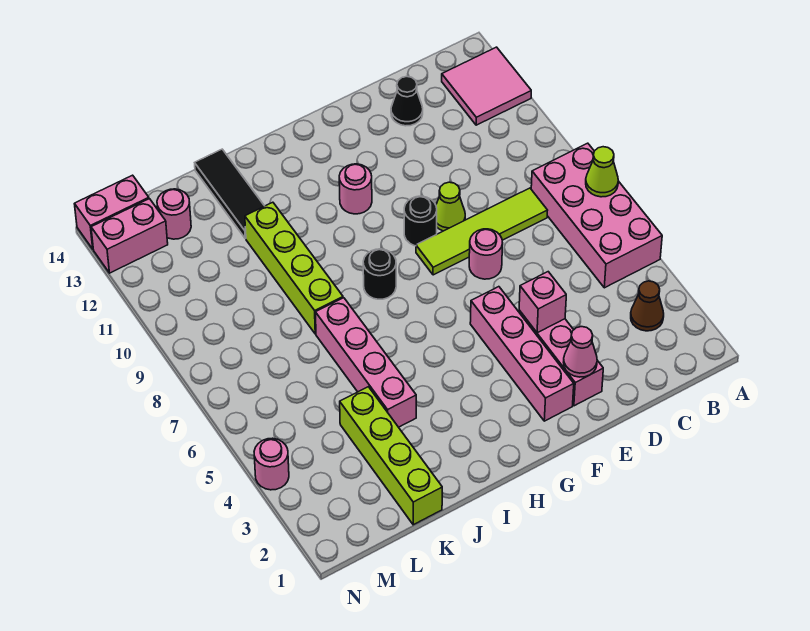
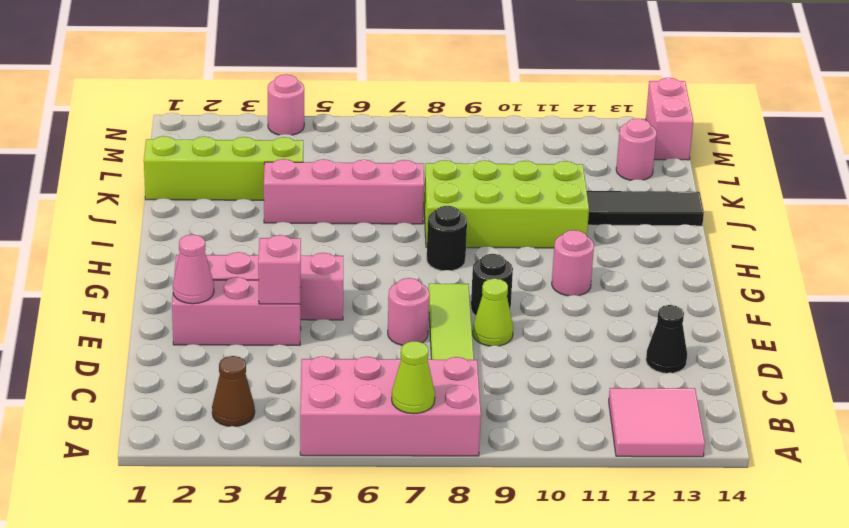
lime 1x4 brick [245,202,343,334] -> lime 2x4 brick [424,160,589,248]
pink 1x2 brick [91,199,168,273] -> none

